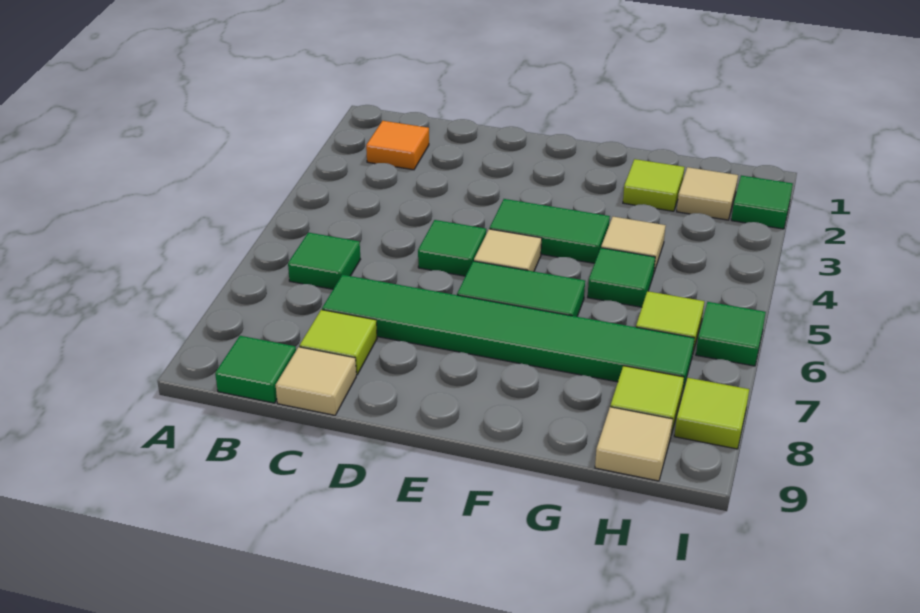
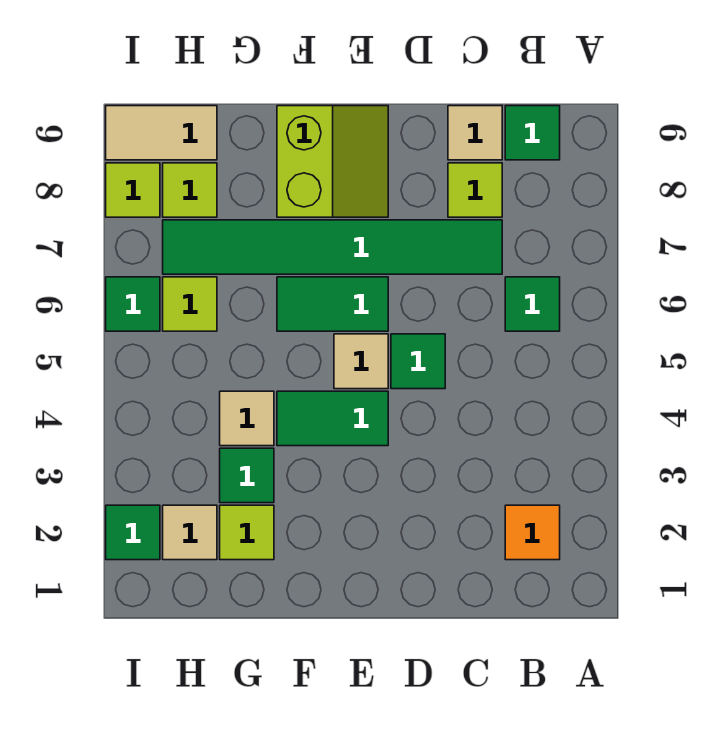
none -> lime 2x2 slope [277,106,388,217]
green 1x1 tile [588,248,655,307] -> green 1x1 tile moved to [220,448,274,503]
tan 1x1 tile [595,407,673,481] -> tan 1x2 tile [106,106,217,160]

